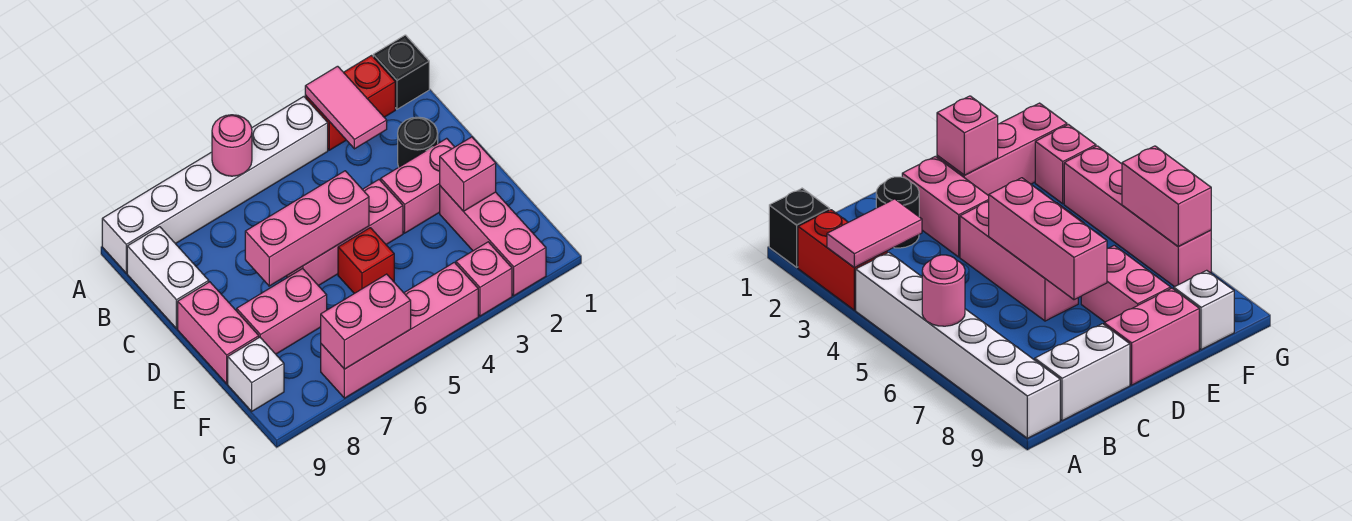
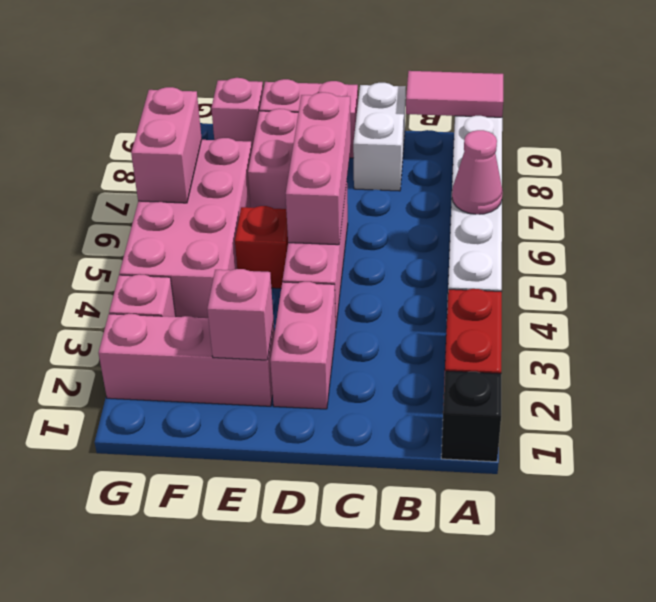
pink 1x2 tile [305,66,387,149] -> pink 1x2 tile moved to [406,71,503,117]
pink 1x1 round brick [212,115,252,176] -> pink 1x1 cone [452,130,503,214]
white 1x2 brick [127,227,209,329] -> white 1x2 brick turned to [353,83,406,191]
black 1x1 round brick [398,117,438,167] -> none
white 1x1 brick [228,337,284,411] -> pink 1x1 brick [211,78,263,147]
pink 1x4 brick [321,262,478,398] -> pink 2x4 brick [119,138,252,318]

